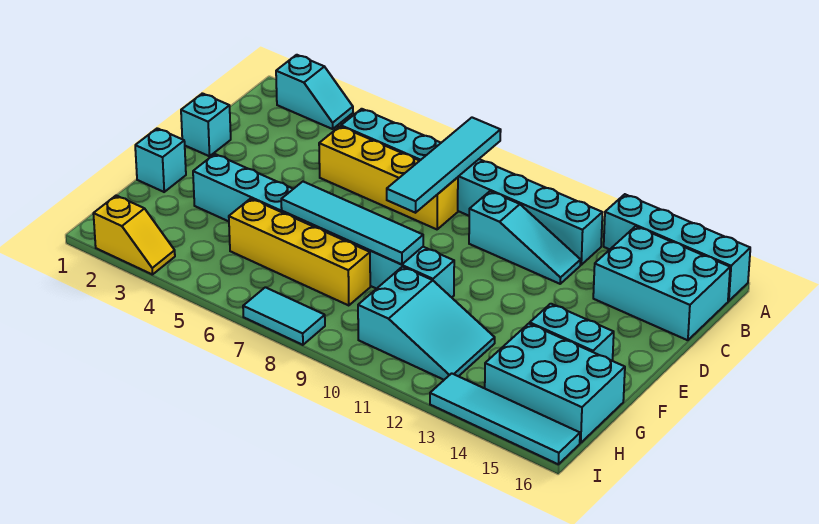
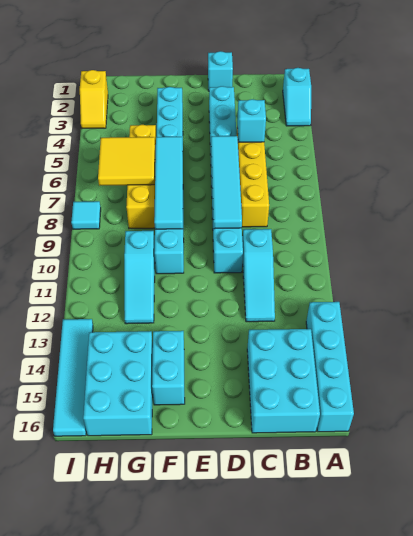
cyan 1x4 tile [387,118,501,213] -> cyan 1x4 tile turned to [211,136,242,229]
cyan 1x8 brick [341,109,603,265] -> cyan 1x8 brick moved to [209,86,243,273]
cyan 1x1 brick [135,128,186,192] -> cyan 1x1 brick moved to [237,99,266,142]
none -> yellow 2x2 tile [98,137,155,186]
cyan 2x3 slope [358,267,495,380] -> cyan 1x3 slope [124,231,155,324]
cyan 1x2 tile [243,287,325,345] -> cyan 1x1 tile [71,201,101,229]

